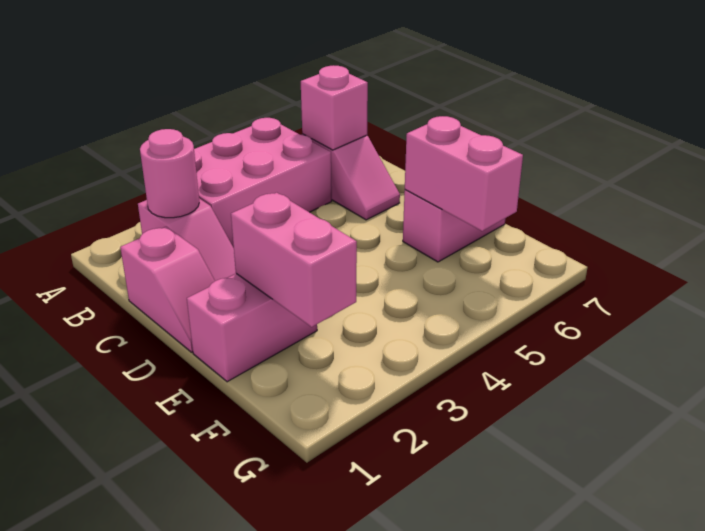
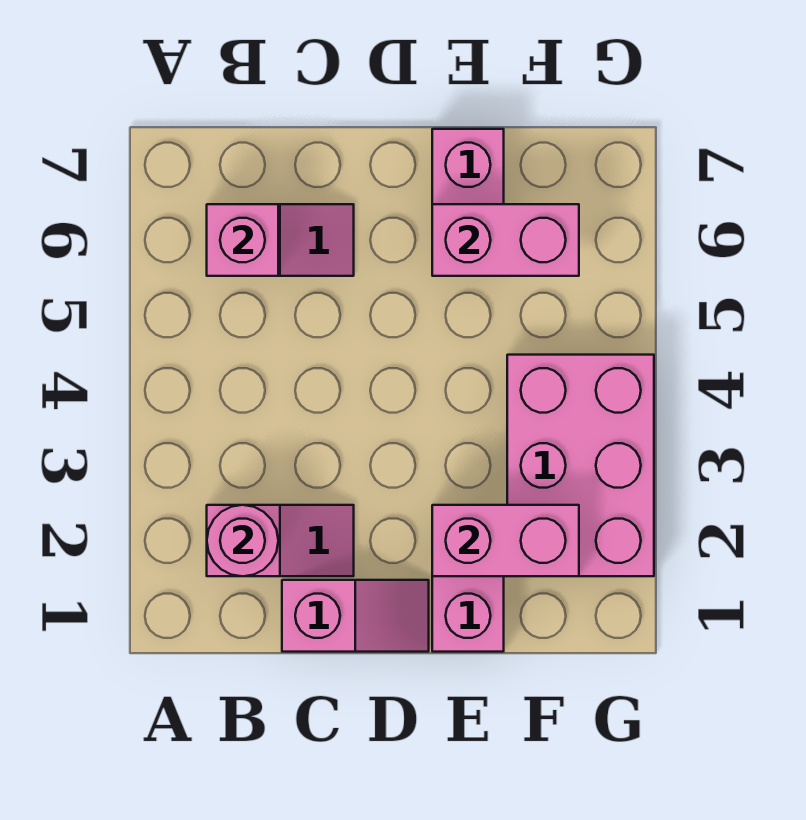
pink 2x3 brick [194,118,332,248] -> pink 2x3 brick moved to [507,355,654,576]

